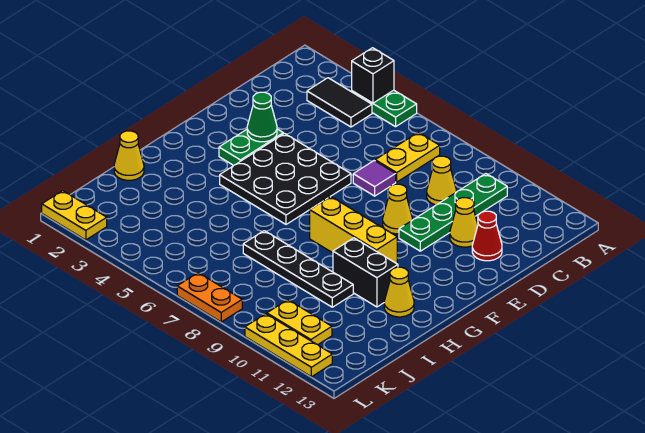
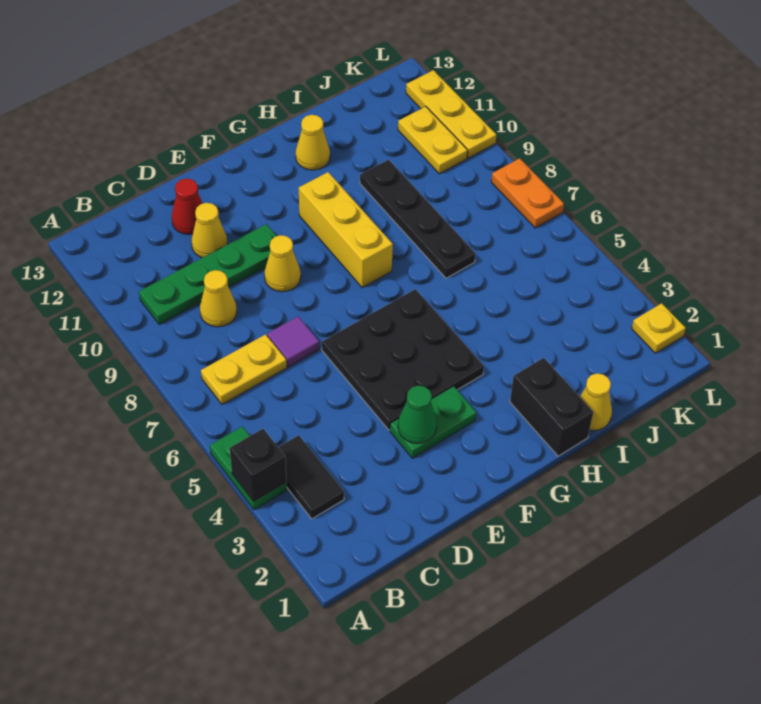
black 1x2 brick [333,238,398,307] -> black 1x2 brick moved to [510,358,593,456]
yellow 1x2 plate [42,191,107,240] -> yellow 1x1 plate [632,303,686,353]

